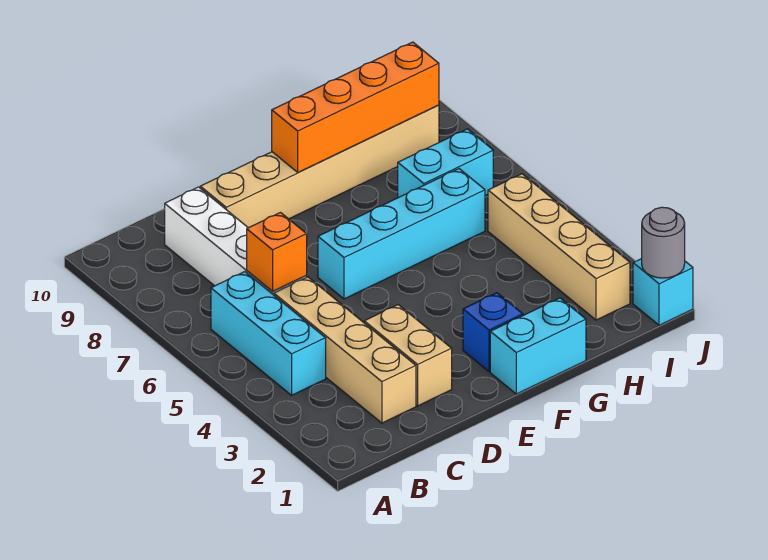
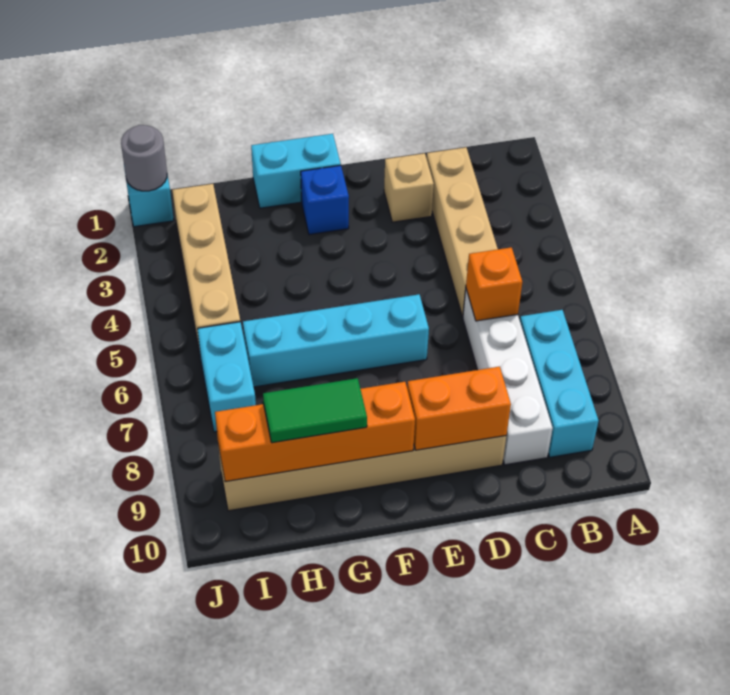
cyan 1x3 brick [211,272,326,395] -> cyan 1x3 brick moved to [520,310,598,457]
tan 1x2 brick [364,305,452,406] -> tan 1x1 brick [384,153,434,222]
none -> orange 1x2 brick [407,367,511,450]
none -> green 1x2 tile [263,378,367,443]
cyan 1x2 brick [398,129,493,198] -> cyan 1x2 brick turned to [197,322,256,432]

